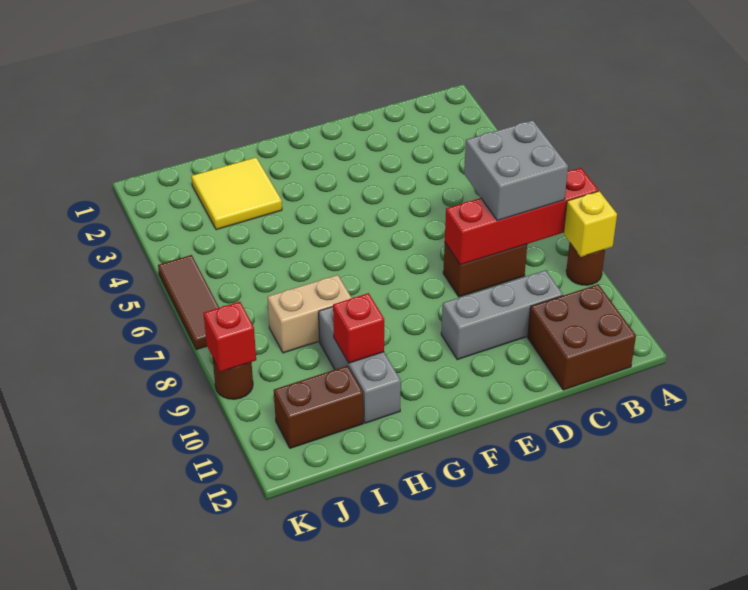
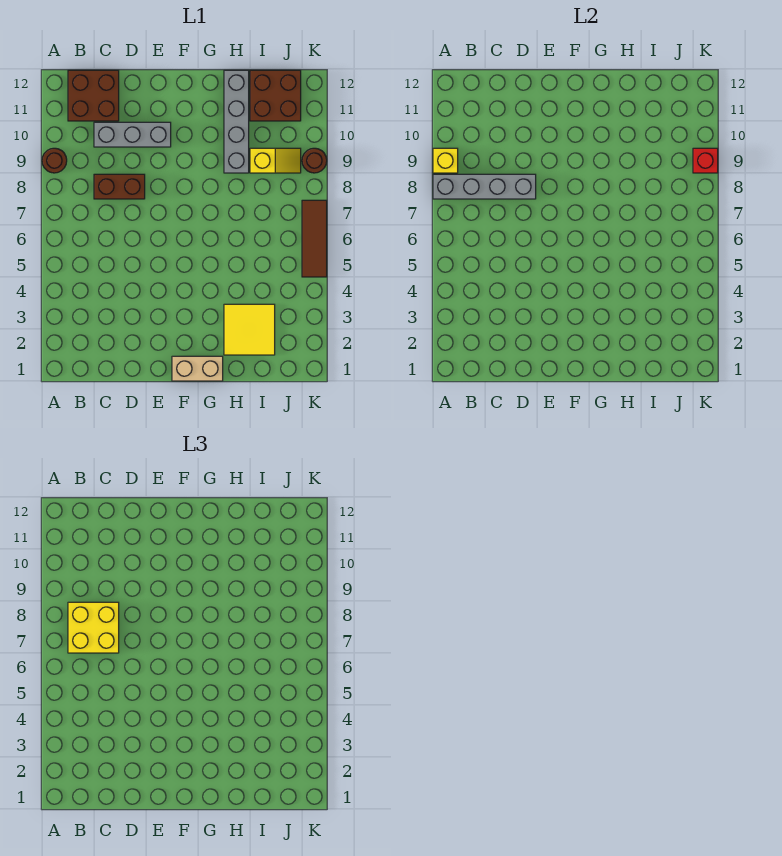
red 1x4 brick [445,168,598,265] -> grey 1x4 brick [433,174,536,199]
grey 2x2 brick [464,120,568,221] -> yellow 2x2 brick [68,602,119,653]
tan 1x2 brick [267,275,352,353] -> tan 1x2 brick moved to [172,356,223,381]
grey 1x3 brick [319,307,401,423] -> grey 1x4 brick [224,70,249,173]
red 1x1 brick [333,293,384,363] -> none
none -> yellow 1x2 slope [250,148,301,173]
brown 1x2 brick [274,366,363,448] -> brown 2x2 brick [250,70,301,121]

